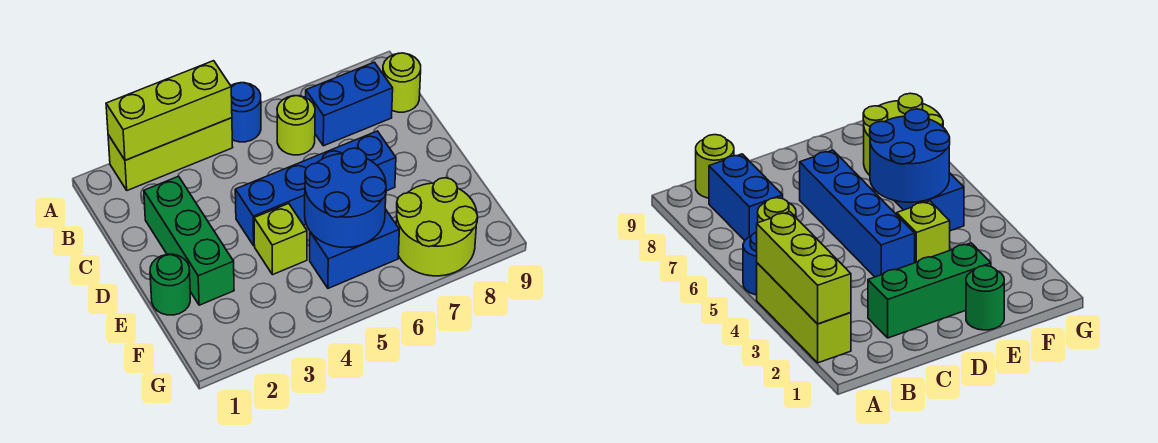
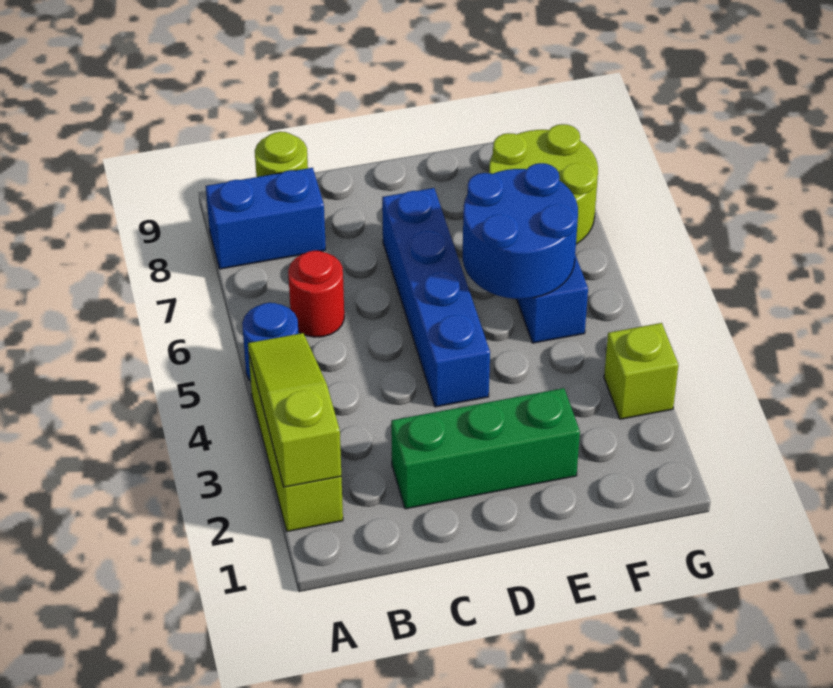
lime 1x3 brick [106,61,232,160] -> lime 1x3 slope [248,333,341,487]
lime 1x1 round brick [277,96,315,155] -> red 1x1 round brick [288,251,344,337]
blue 1x2 brick [306,62,393,146] -> blue 1x2 brick turned to [206,168,326,269]
green 1x1 round brick [150,254,190,315] -> none
lime 1x1 brick [254,203,307,275] -> lime 1x1 brick moved to [604,323,678,419]

